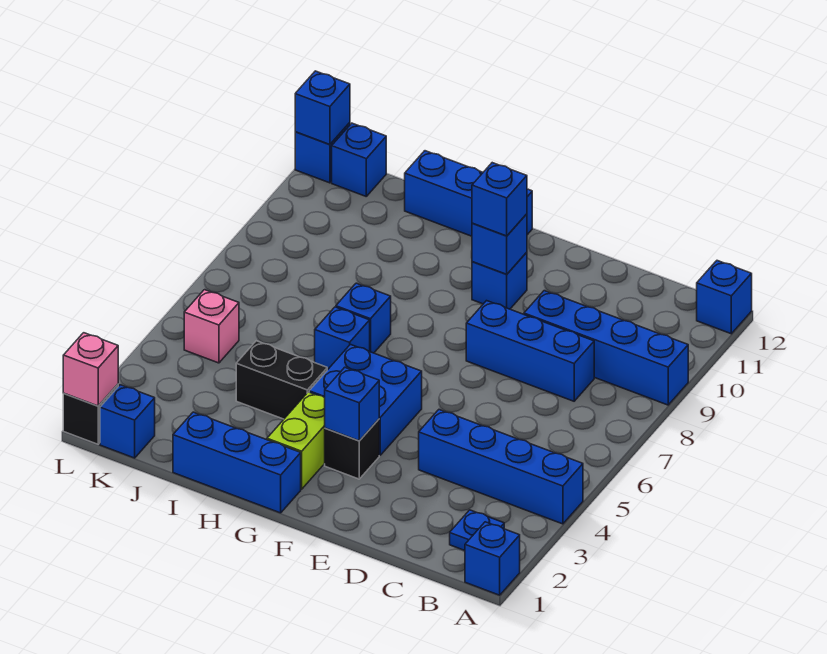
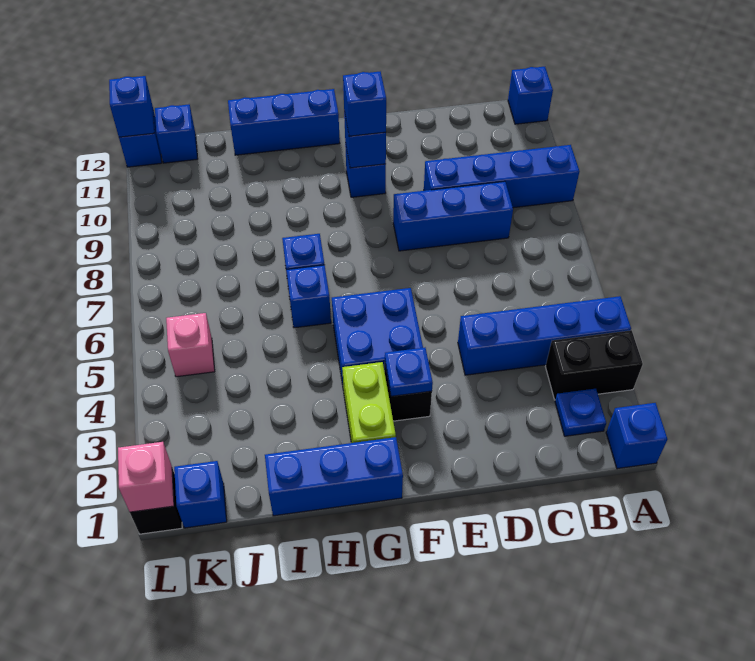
blue 1x1 brick [325,367,379,441] -> blue 1x1 plate [385,348,433,396]
black 1x2 brick [236,341,327,419] -> black 1x2 brick moved to [545,330,643,400]

